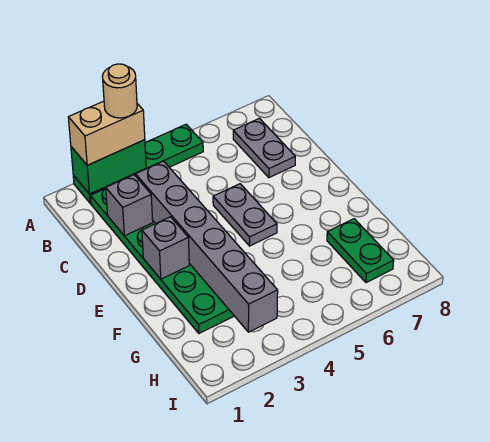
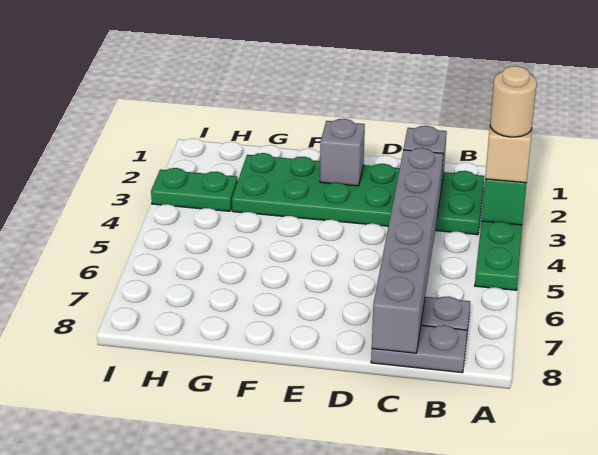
grey 1x6 brick [136,161,278,332] -> grey 1x6 brick turned to [372,148,443,353]
grey 1x2 plate [213,184,277,246] -> grey 1x2 plate moved to [371,325,467,373]
green 1x2 plate [327,219,394,283] -> green 1x2 plate moved to [151,168,238,211]

